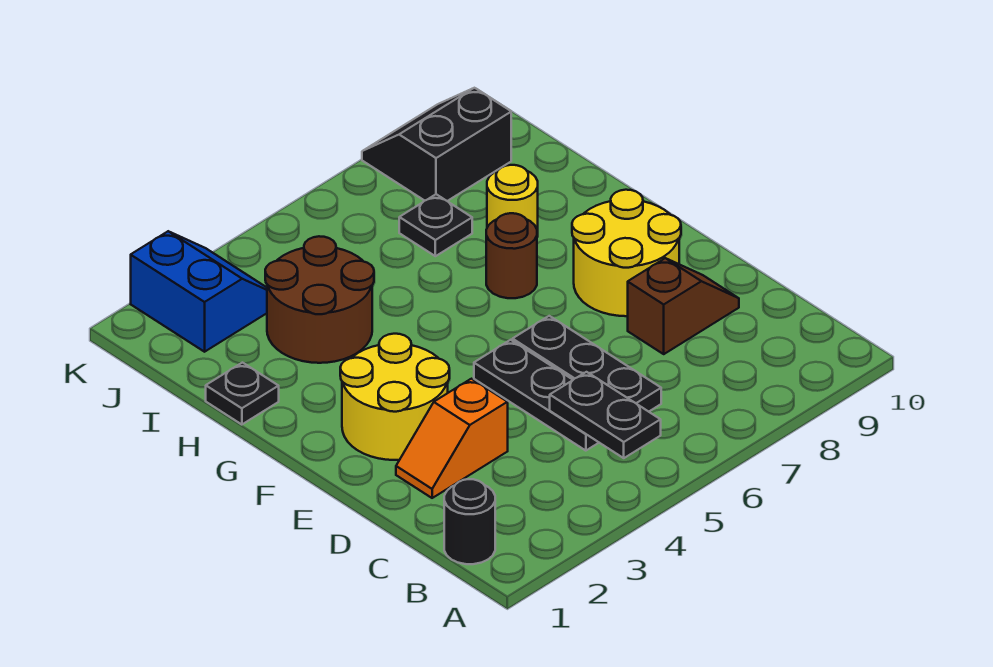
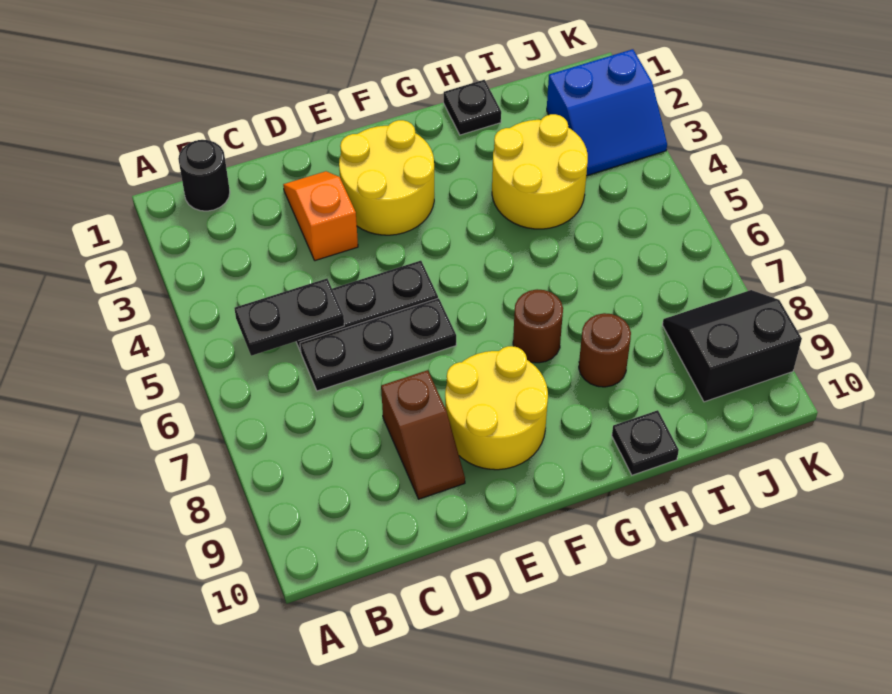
brown 2x2 round brick [265,236,374,363] -> yellow 2x2 round brick [492,114,588,229]
yellow 1x1 round brick [487,165,538,237] -> brown 1x1 round brick [579,313,631,387]
black 1x1 plate [399,194,472,256] -> black 1x1 plate moved to [612,410,679,475]
black 2x2 slope [362,88,511,201] -> black 2x2 slope turned to [662,290,802,402]

